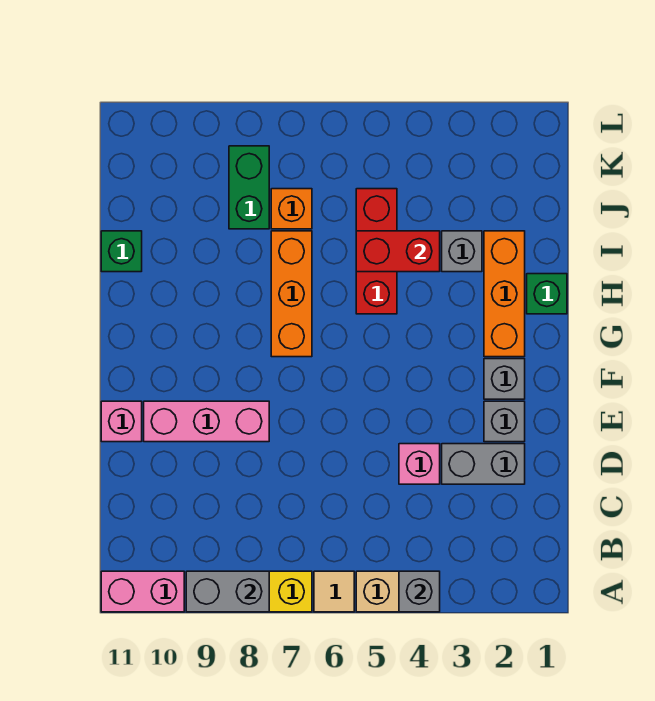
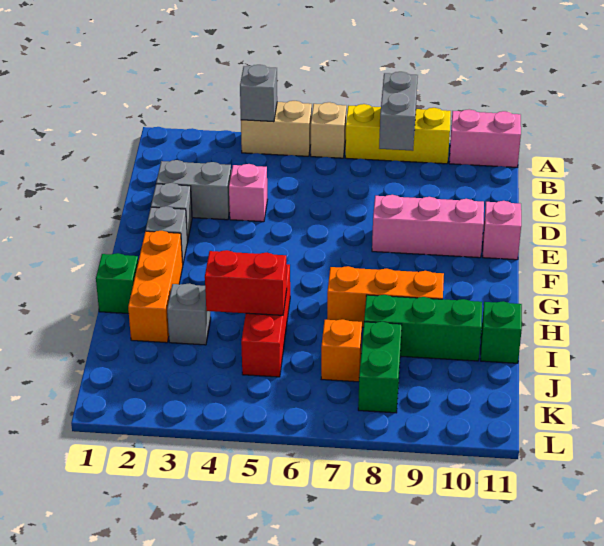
tan 1x1 tile [314,571,354,612] -> tan 1x1 brick [311,102,346,158]
grey 1x2 brick [186,571,269,612] -> grey 1x2 brick turned to [379,72,418,151]
orange 1x3 brick [271,231,312,357] -> orange 1x3 brick turned to [327,266,444,327]
none -> green 1x3 brick [364,295,482,361]

